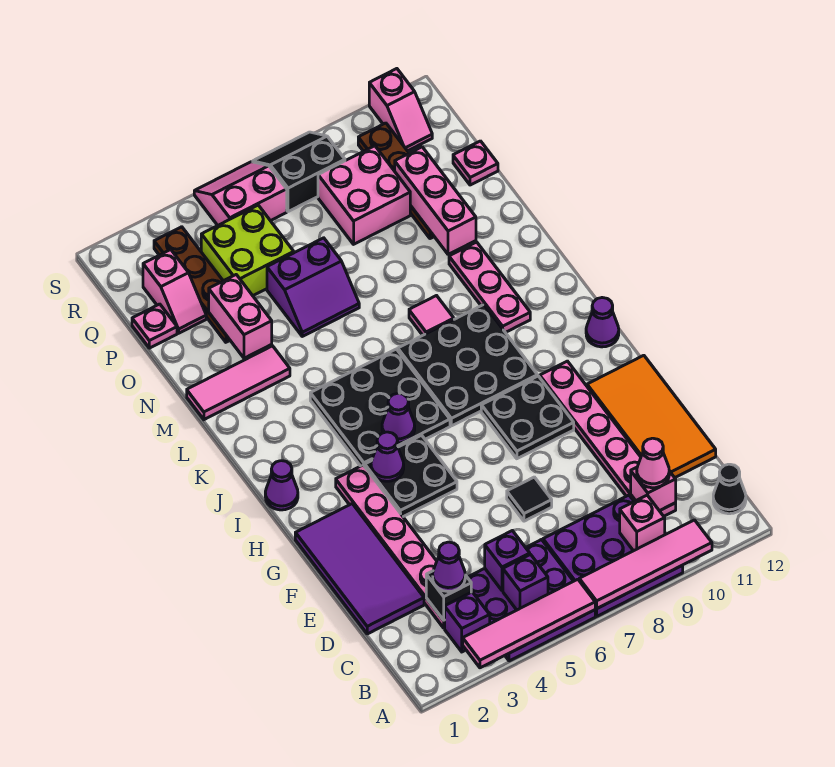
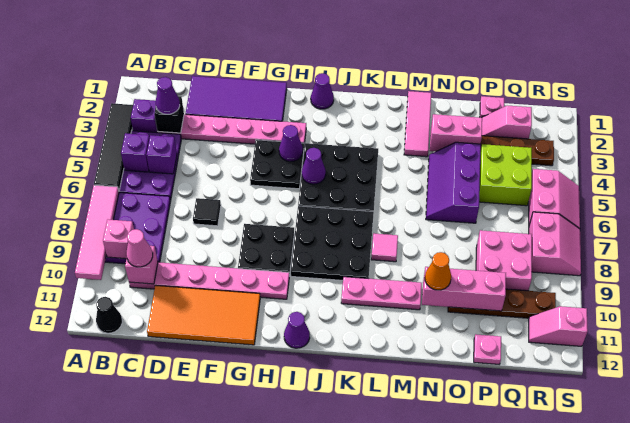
pink 1x4 tile [463,579,595,668] -> black 1x4 tile [94,103,133,190]
purple 2x2 slope [267,238,359,336] -> purple 2x3 slope [426,142,481,223]
none -> orange 1x1 cone [425,252,451,290]
black 2x2 slope [253,132,345,212] -> pink 2x2 slope [529,212,581,276]

